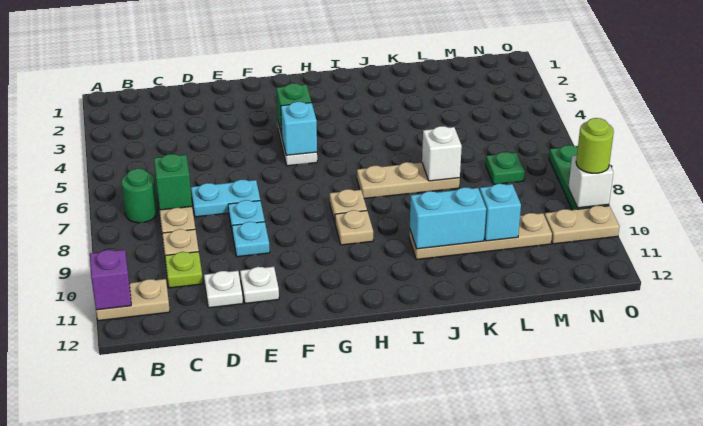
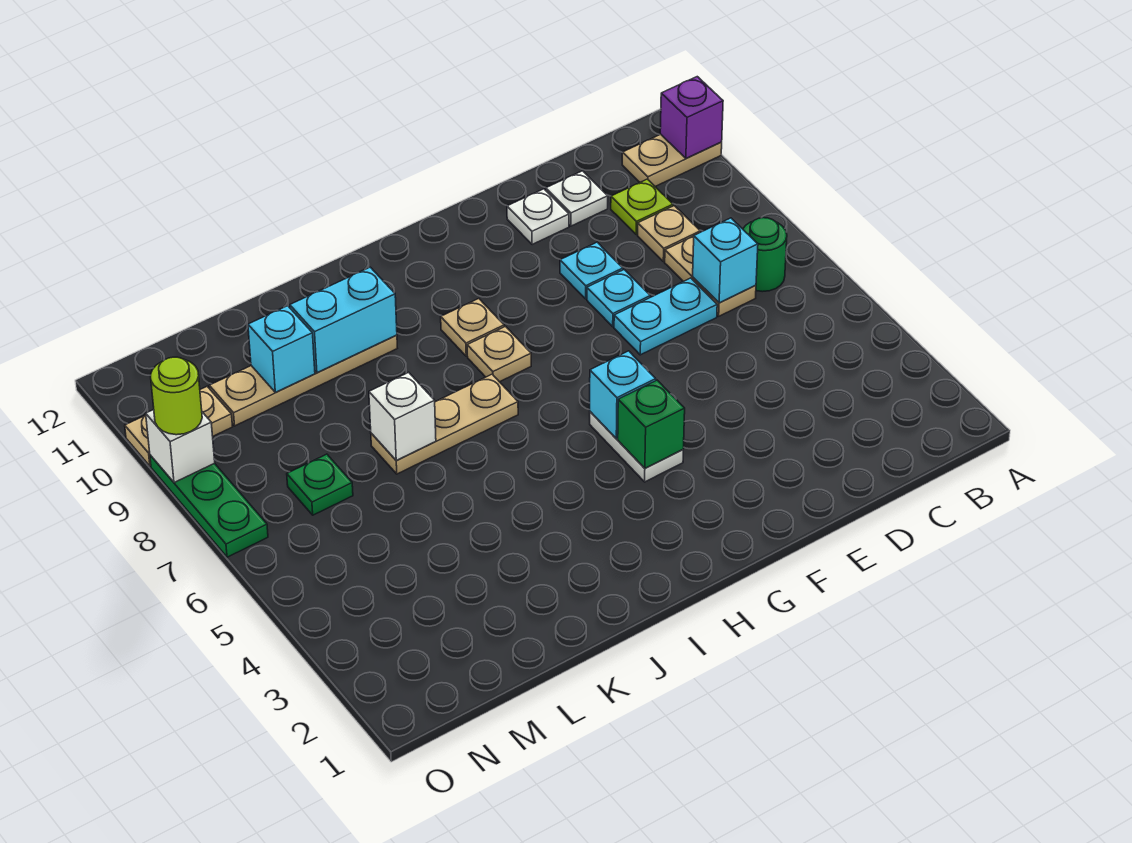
green 1x1 brick [154,154,192,210] -> cyan 1x1 brick [693,218,758,303]

